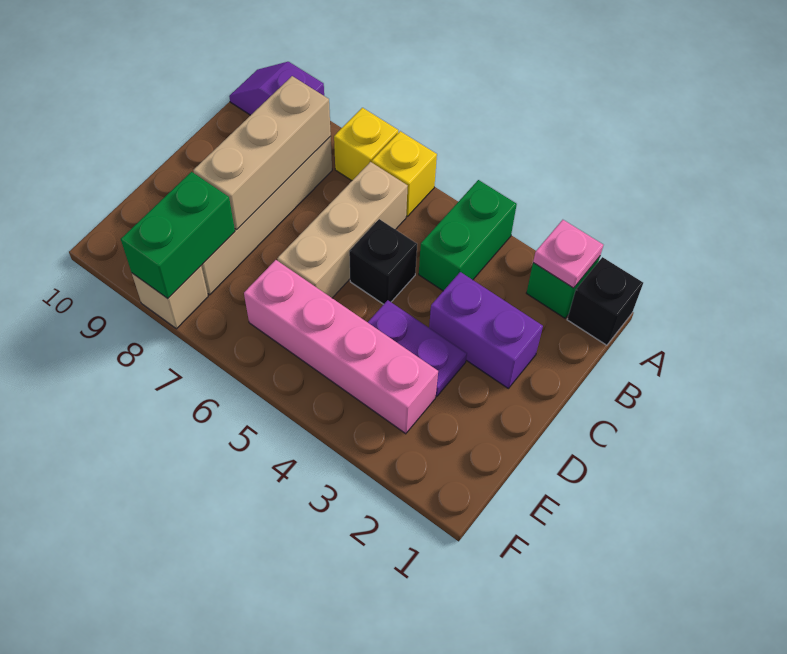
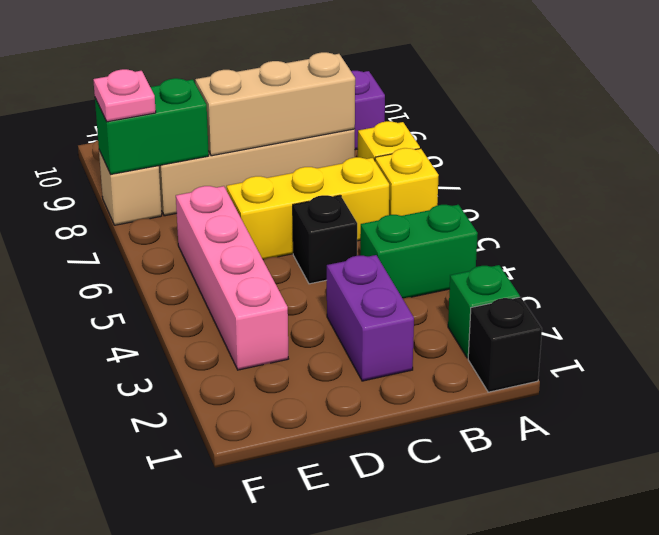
pink 1x1 plate [533,220,603,288] -> pink 1x1 plate moved to [93,69,156,122]
tan 1x3 brick [277,162,408,298] -> yellow 1x3 brick [226,157,389,260]
purple 1x2 plate [368,300,467,396] -> none

